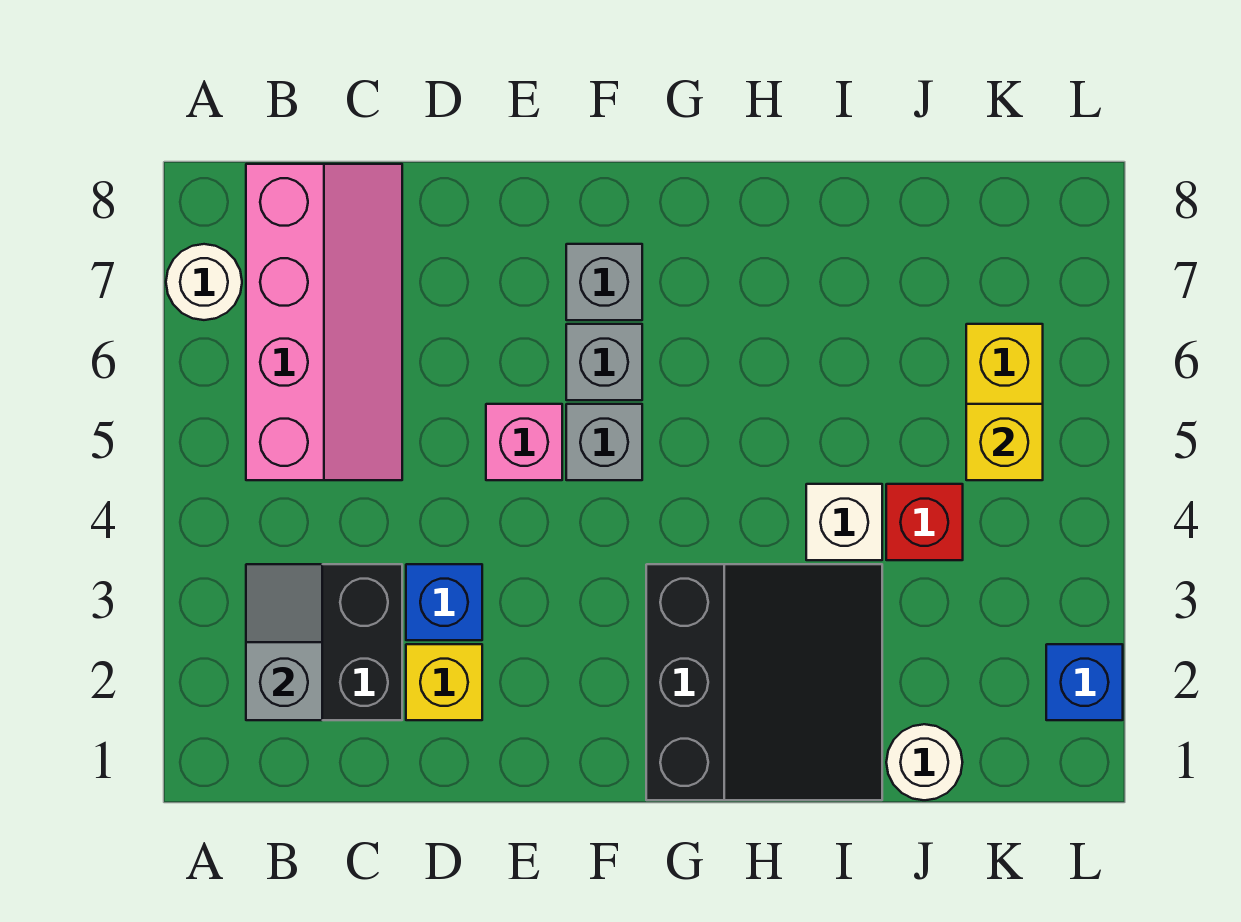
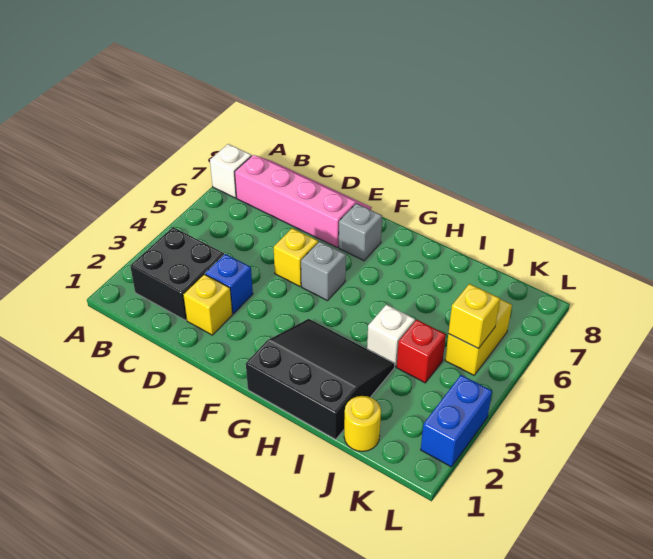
white 1x1 round brick [166,244,242,320] -> white 1x1 brick [210,144,251,198]
grey 1x2 slope [246,564,322,720] -> none
pink 2x4 slope [246,164,402,480] -> pink 2x4 slope turned to [235,155,372,247]
pink 1x1 brick [486,404,562,480] -> yellow 1x1 brick [274,228,318,286]
grey 1x1 brick [566,324,642,400] -> none
black 3x3 slope [646,564,882,800] -> black 3x3 slope turned to [246,319,395,439]
white 1x1 round brick [886,724,963,800] -> yellow 1x1 round brick [344,396,381,452]
blue 1x1 brick [1046,644,1123,720] -> blue 1x2 brick [421,375,492,467]

